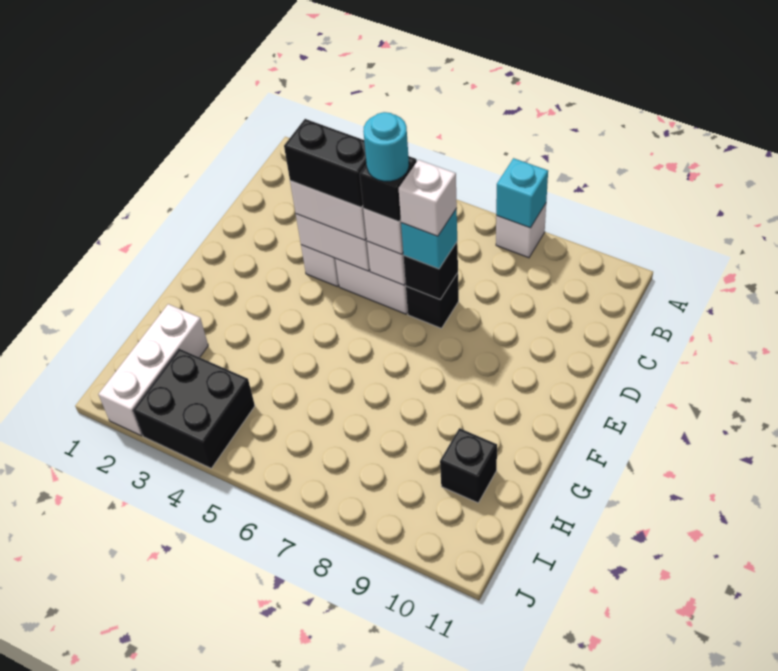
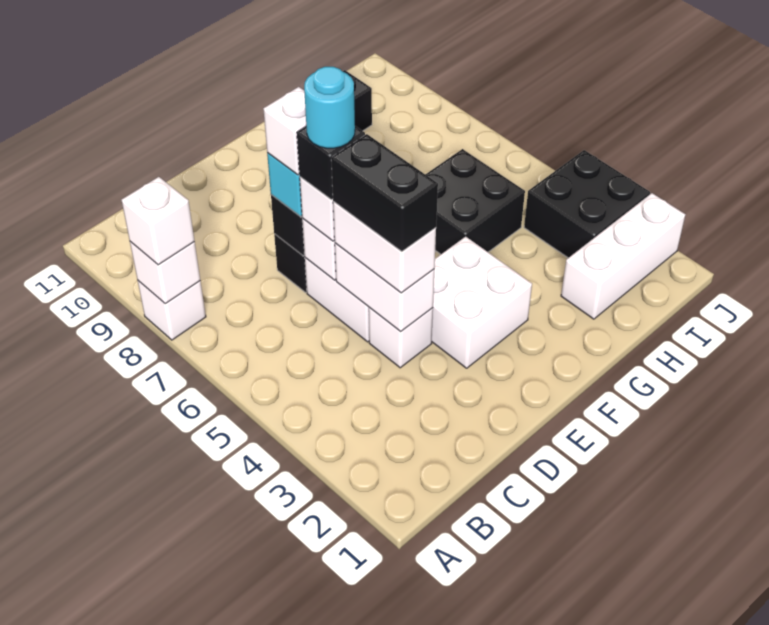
cyan 1x1 brick [496,158,548,228] -> white 1x1 brick [130,242,200,304]
none -> white 1x1 brick [122,177,194,265]
none -> white 2x2 brick [432,237,532,368]
none -> black 2x2 brick [425,149,525,254]

